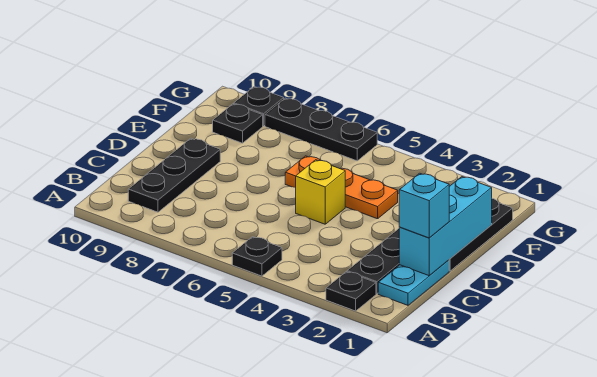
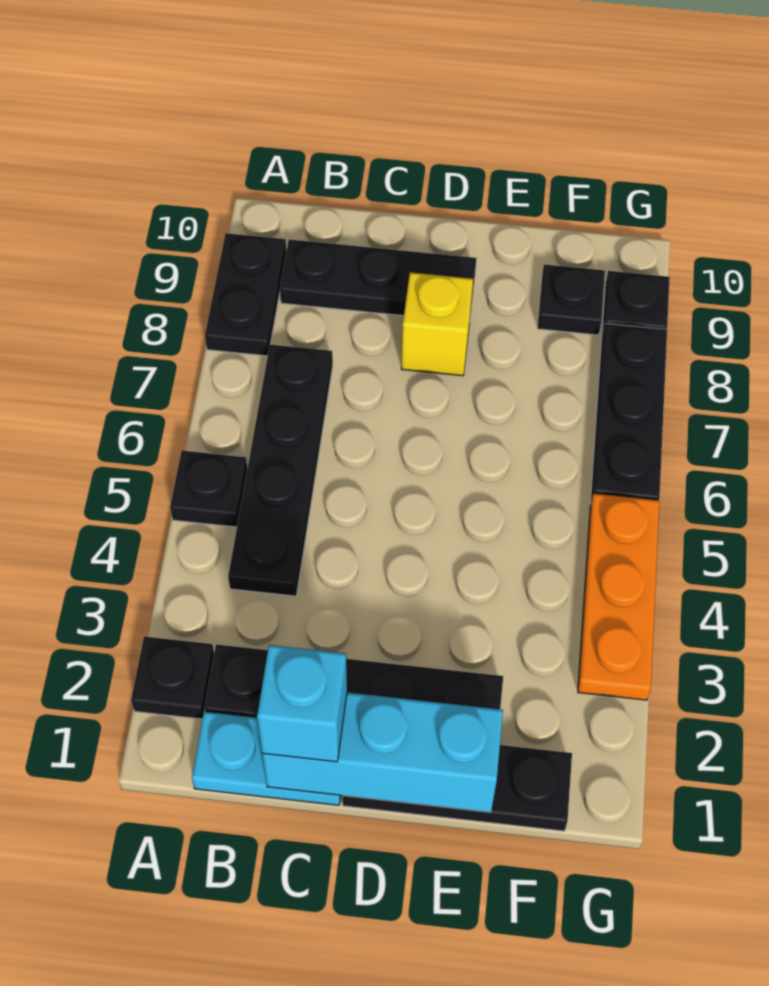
none -> black 1x2 plate [205,233,286,356]
none -> black 1x4 plate [228,345,333,596]
yellow 1x1 brick [296,160,345,224] -> yellow 1x1 brick moved to [401,272,473,376]
orange 1x3 plate [285,156,398,219] -> orange 1x3 plate moved to [578,494,659,700]

